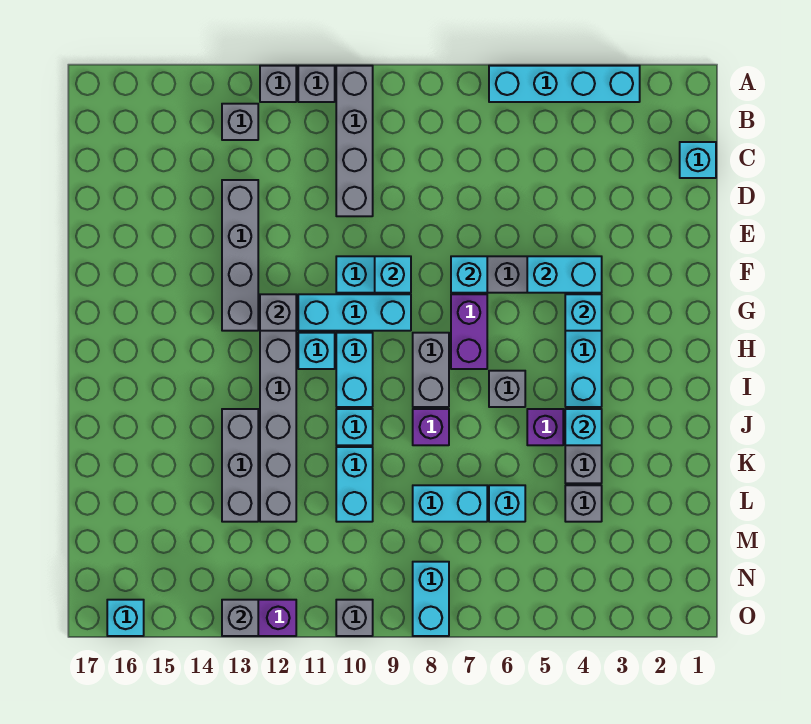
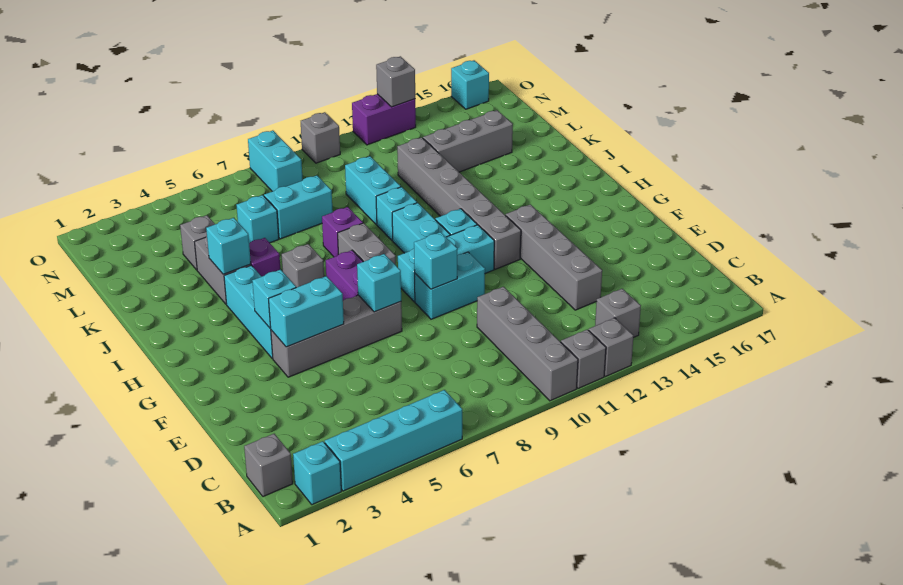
cyan 1x1 brick [680,142,716,178] -> cyan 1x1 brick moved to [293,441,341,505]
grey 1x1 brick [260,294,296,331] -> grey 1x1 brick moved to [244,434,293,497]
grey 1x3 brick [222,409,258,522] -> grey 1x3 brick turned to [423,110,513,172]

